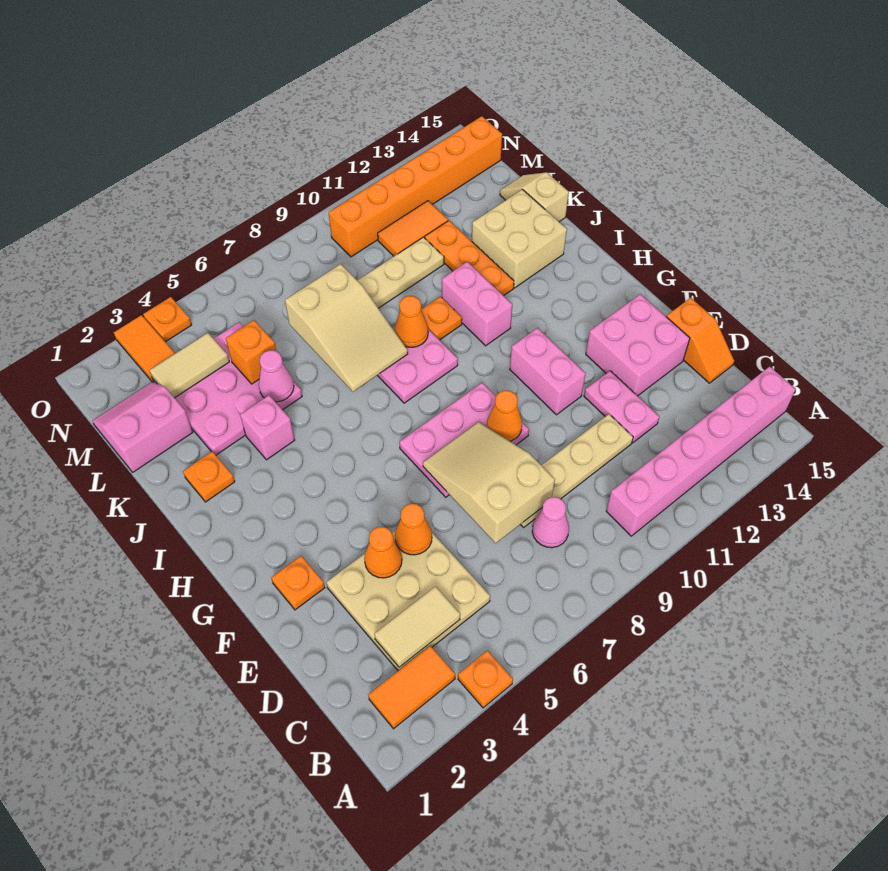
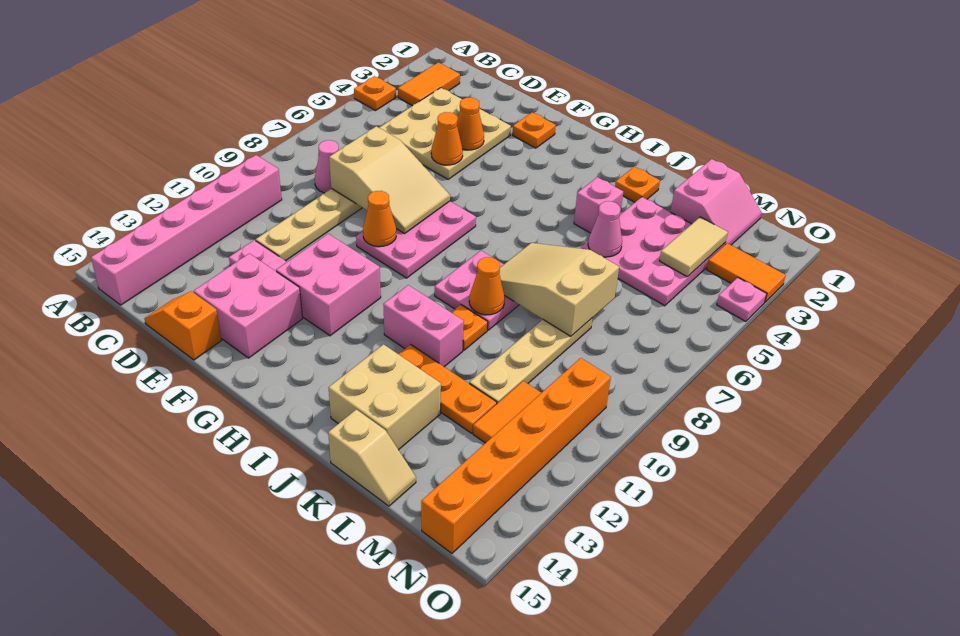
tan 1x2 tile [374,586,460,667] -> none
pink 1x2 brick [510,328,586,415] -> pink 2x2 brick [276,234,381,336]
orange 1x1 brick [226,320,276,384] -> none
orange 1x1 plate [143,297,192,342] -> pink 1x1 plate [717,277,767,322]

